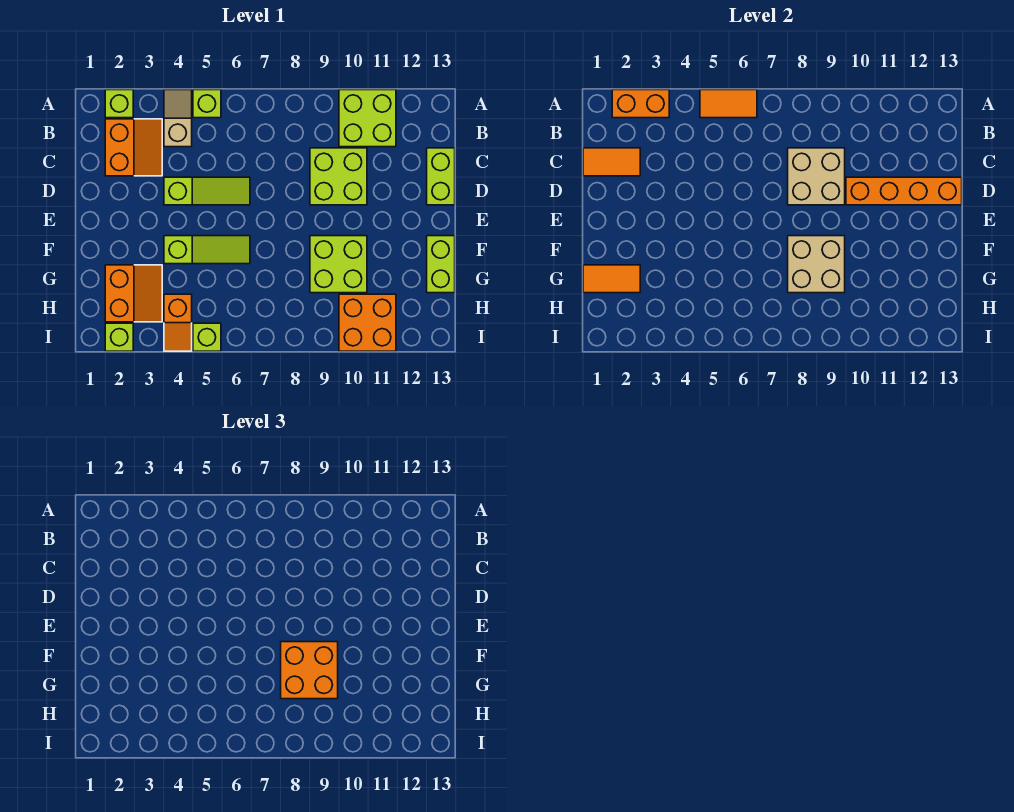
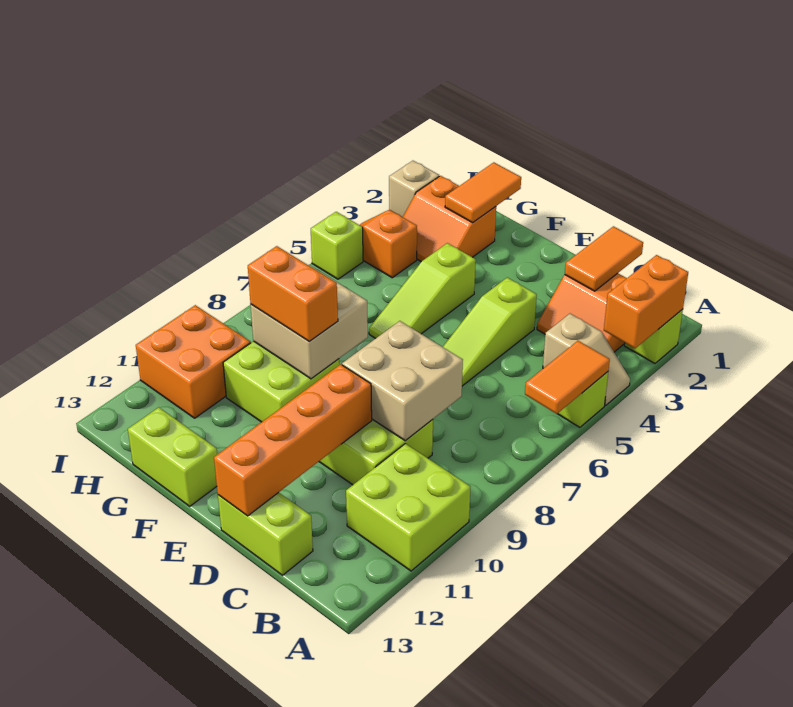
orange 2x2 brick [281,642,338,699] -> orange 1x2 brick [248,246,338,341]
lime 1x1 brick [105,323,133,351] -> tan 1x1 brick [389,161,439,217]

